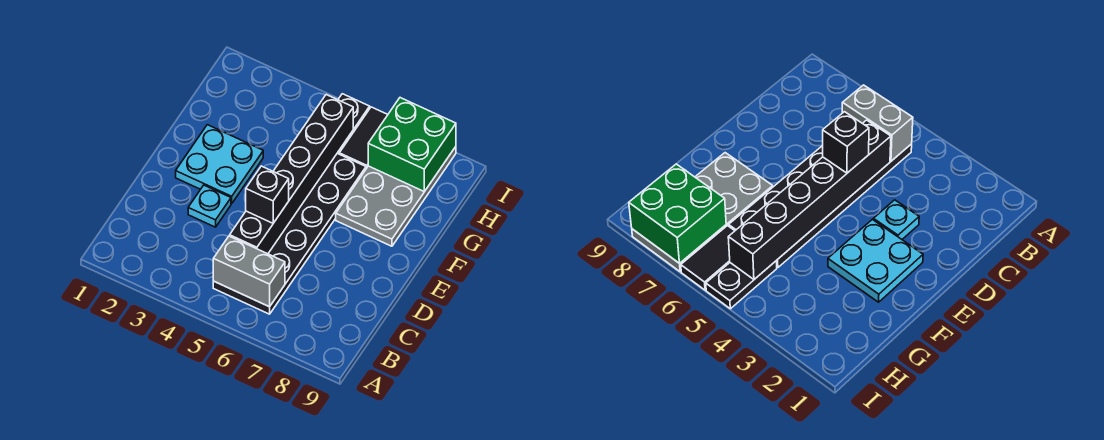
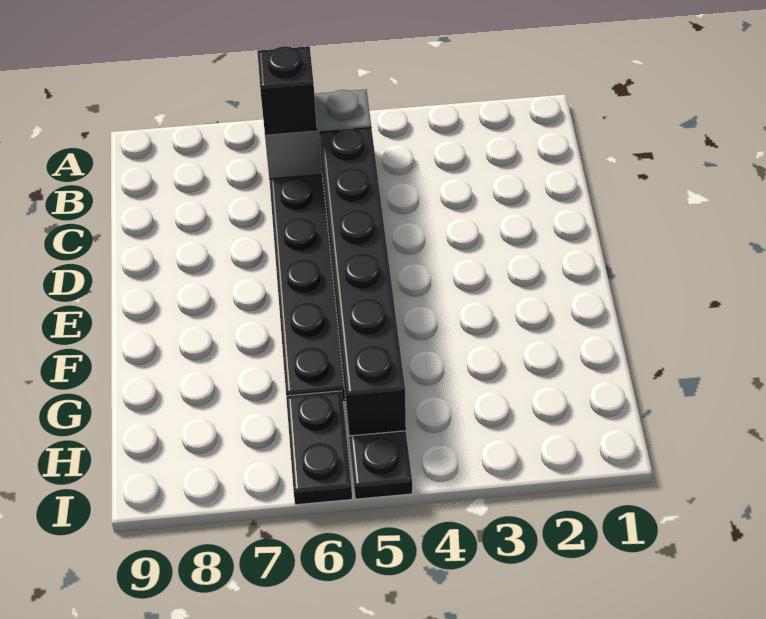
cyan 1x1 plate [188,185,231,227] -> none
black 1x1 brick [246,166,289,223] -> black 1x1 brick moved to [257,46,317,134]
cyan 2x2 plate [176,125,263,204] -> none
grey 2x4 plate [336,147,456,246] -> none
black 1x2 tile [339,107,388,169] -> black 1x2 plate [286,391,352,505]
green 2x2 brick [368,98,456,192] -> none

